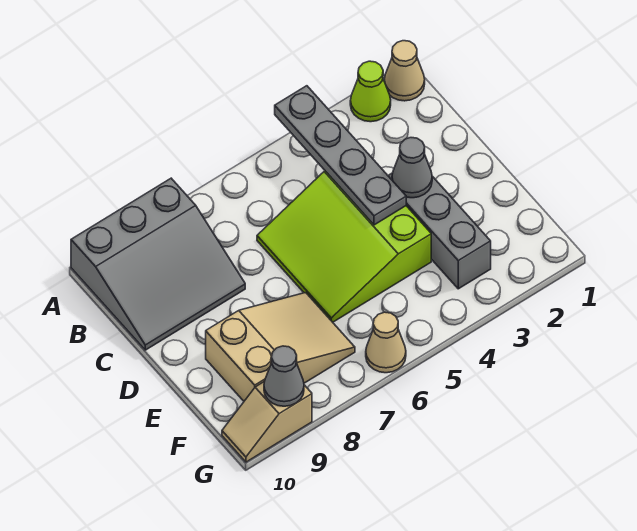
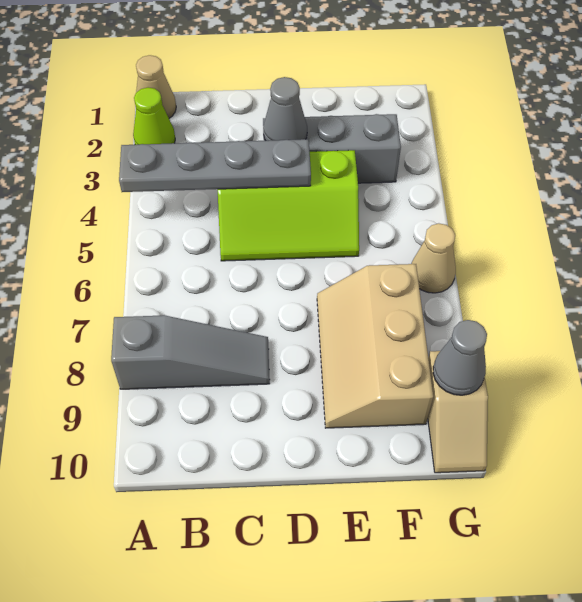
grey 3x3 slope [71,178,245,350] -> grey 1x3 slope [111,315,270,389]
lime 3x3 slope [257,171,431,322] -> lime 2x3 slope [218,150,359,261]
tan 2x3 slope [206,293,355,401] -> tan 2x3 slope turned to [317,264,433,428]

